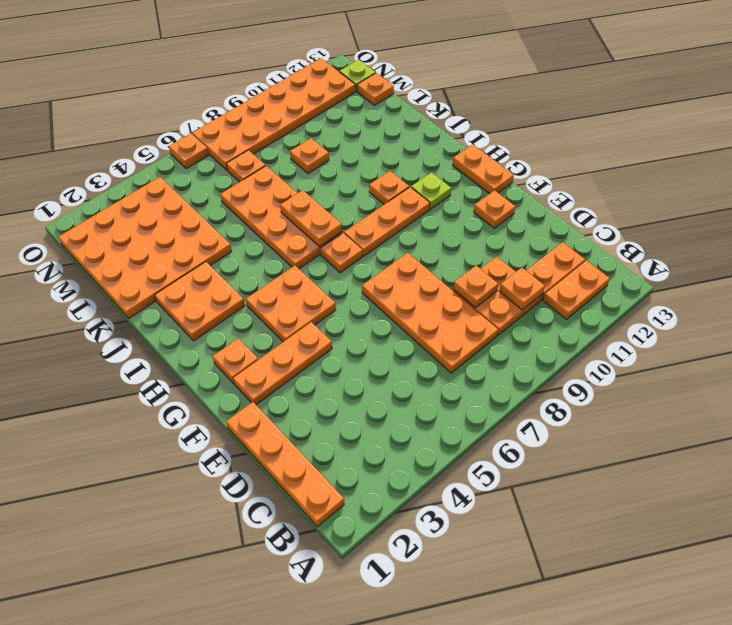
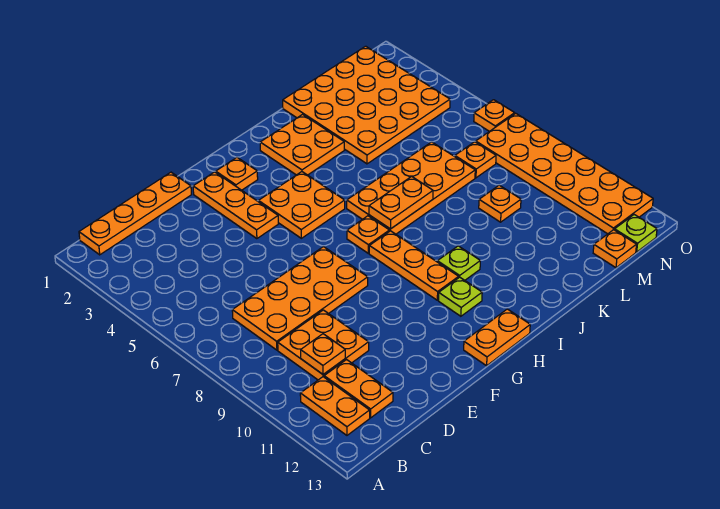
orange 1x1 plate [453,266,498,308] -> none
orange 1x1 plate [474,190,515,228] -> none
orange 1x1 plate [369,171,409,204] -> lime 1x1 plate [437,246,480,280]

